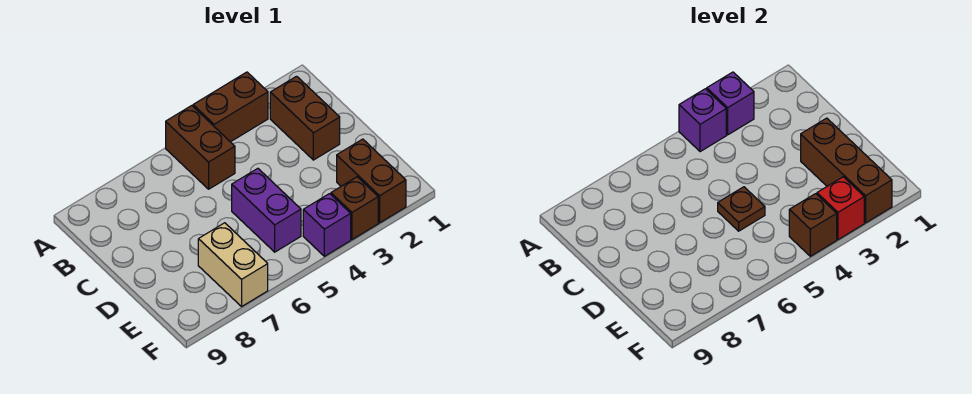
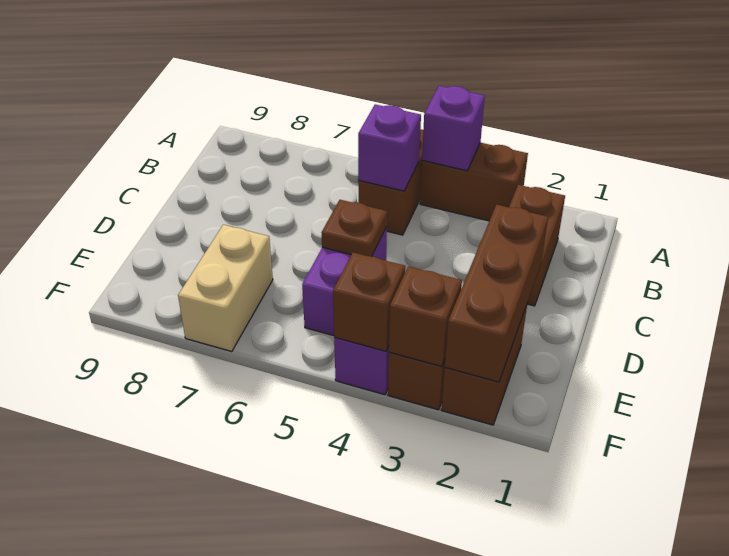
purple 1x1 brick [707,72,754,135] -> purple 1x1 brick moved to [358,104,421,191]
red 1x1 brick [817,177,864,240] -> brown 1x1 brick [389,266,462,366]

